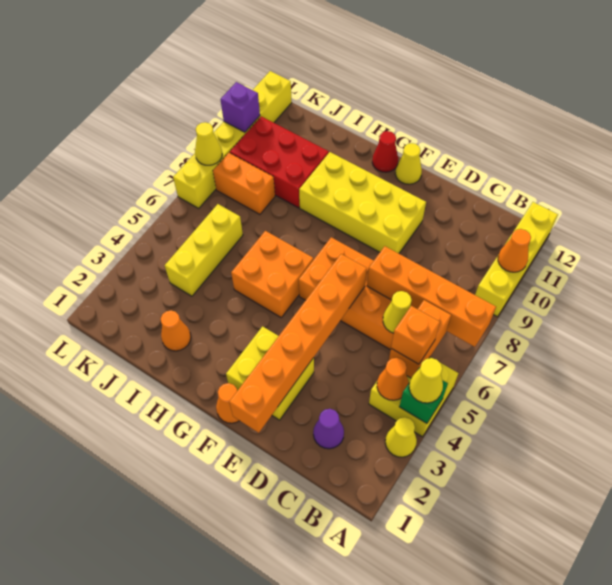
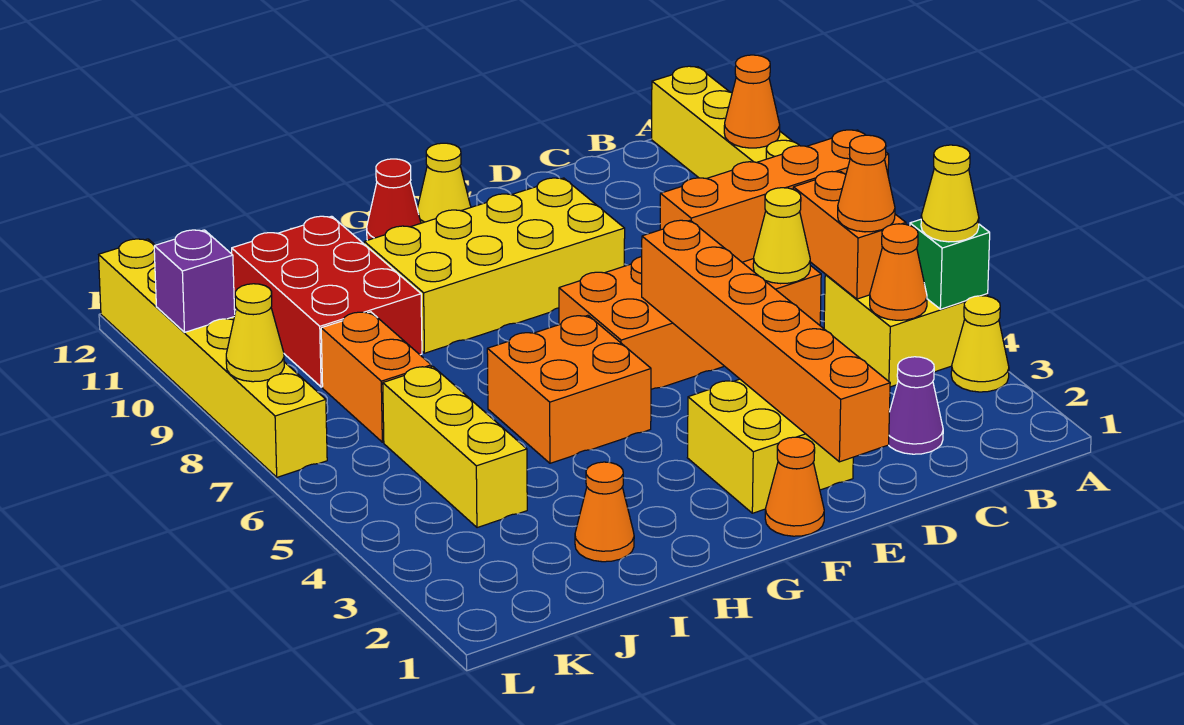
orange 1x1 brick [391,306,440,364] -> orange 1x1 cone [838,135,895,232]
red 2x3 brick [230,116,329,208] -> red 2x3 brick turned to [232,216,422,387]
orange 1x2 brick [213,153,275,214] -> orange 1x2 brick turned to [321,312,431,442]

